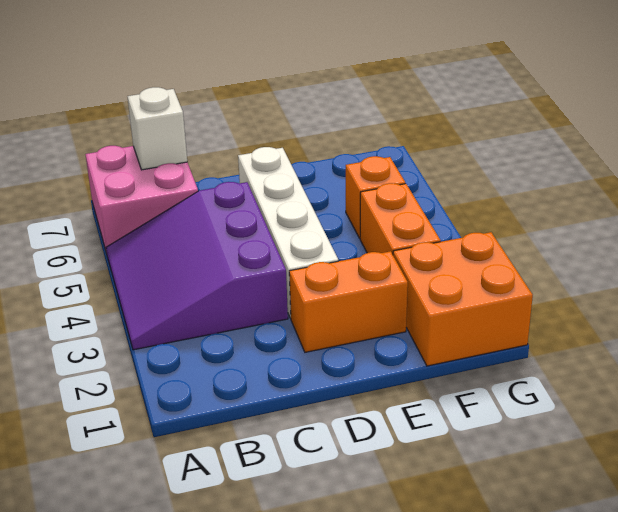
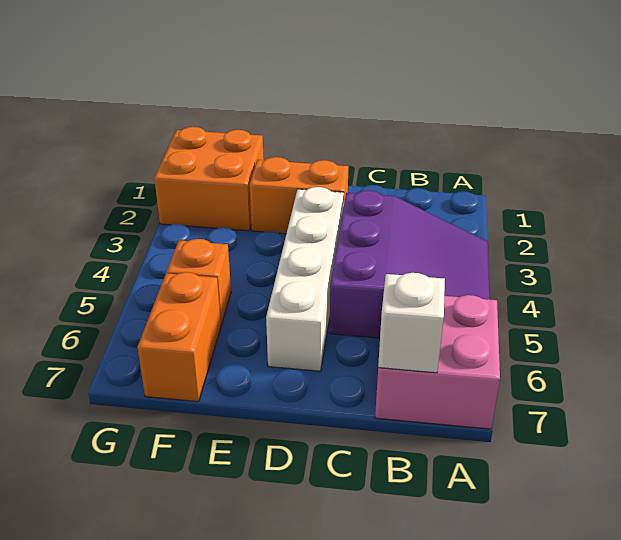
orange 1x2 brick [360,183,441,254] -> orange 1x2 brick moved to [137,272,221,402]

